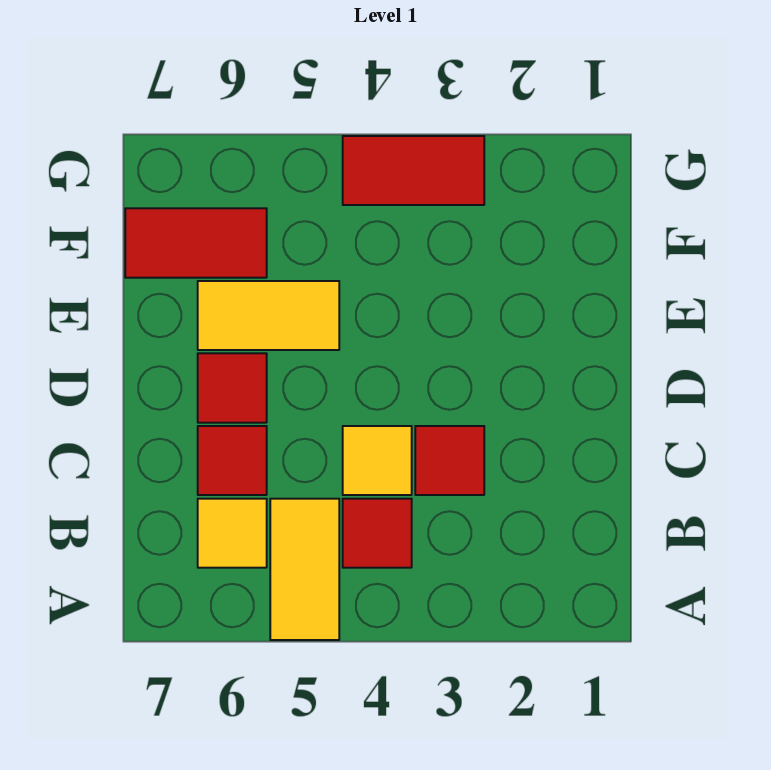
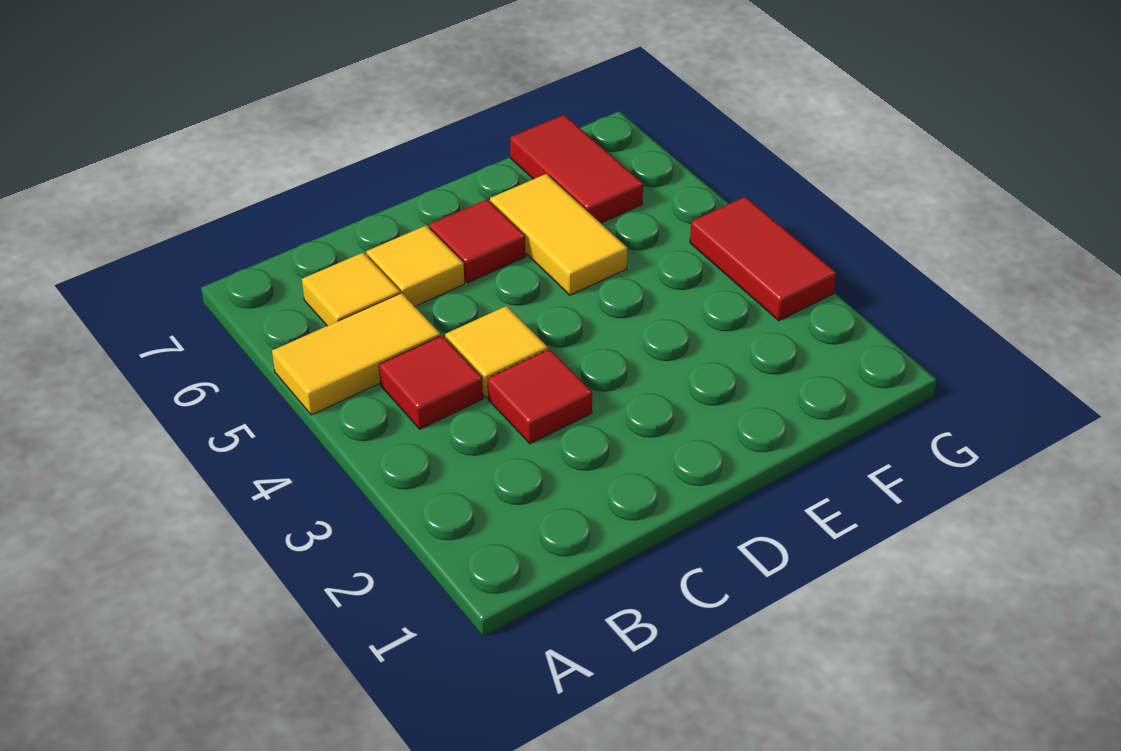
red 1x1 tile [198,426,267,495] -> yellow 1x1 tile [366,226,464,306]

